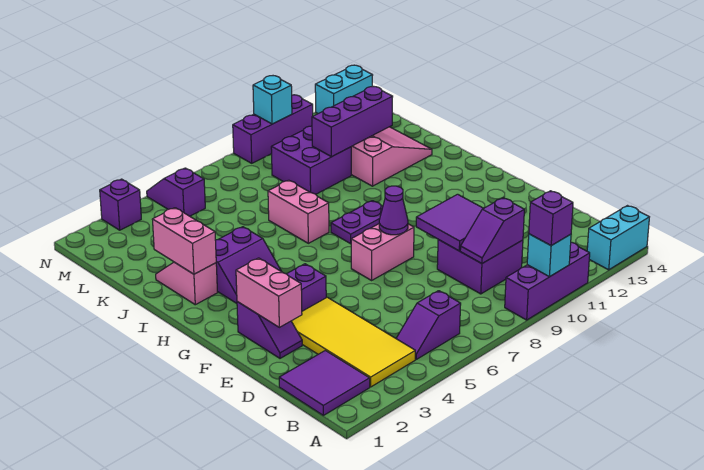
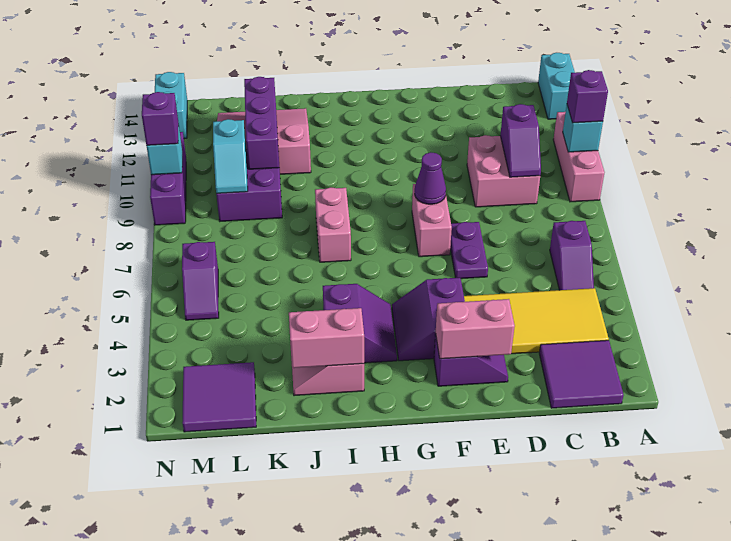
purple 1x3 brick [505,242,590,320] -> pink 1x3 brick [553,112,604,202]
purple 2x2 brick [437,240,523,294] -> pink 2x2 brick [467,135,540,207]
purple 2x2 tile [416,194,483,251] -> purple 2x2 tile moved to [182,362,256,432]
purple 1x2 plate [331,201,383,244] -> purple 1x2 plate moved to [450,222,488,279]
pink 1x2 brick [268,180,329,243] -> pink 1x2 brick turned to [315,187,351,262]
none -> cyan 1x2 slope [213,119,248,193]
purple 1x2 slope [147,168,205,216] -> purple 1x2 slope turned to [182,242,219,320]
purple 1x1 brick [100,179,141,230] -> purple 1x1 brick moved to [142,92,179,145]

